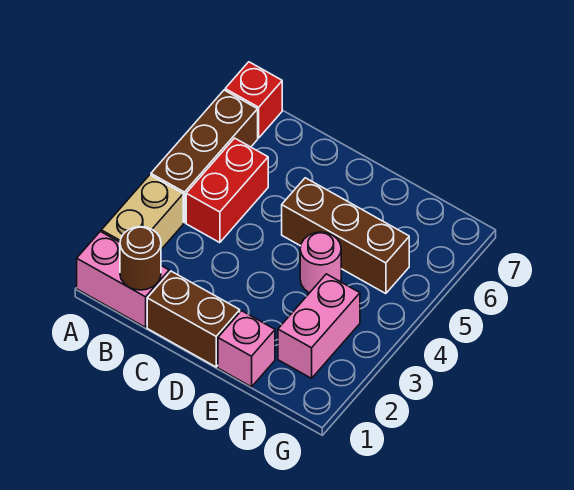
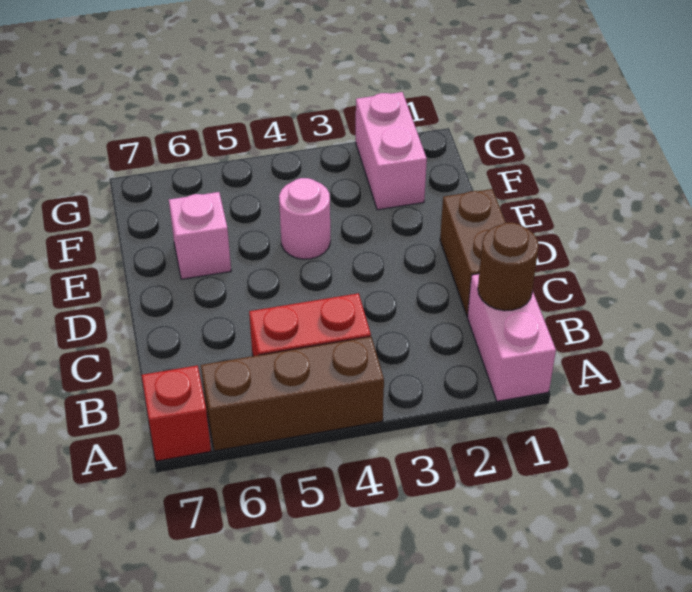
tan 1x2 brick [101,175,183,249] -> none
brown 1x3 brick [282,178,409,294] -> none
pink 1x1 brick [218,311,275,387] -> pink 1x1 brick moved to [169,192,231,279]
pink 1x2 brick [278,274,360,378] -> pink 1x2 brick turned to [356,92,427,210]

